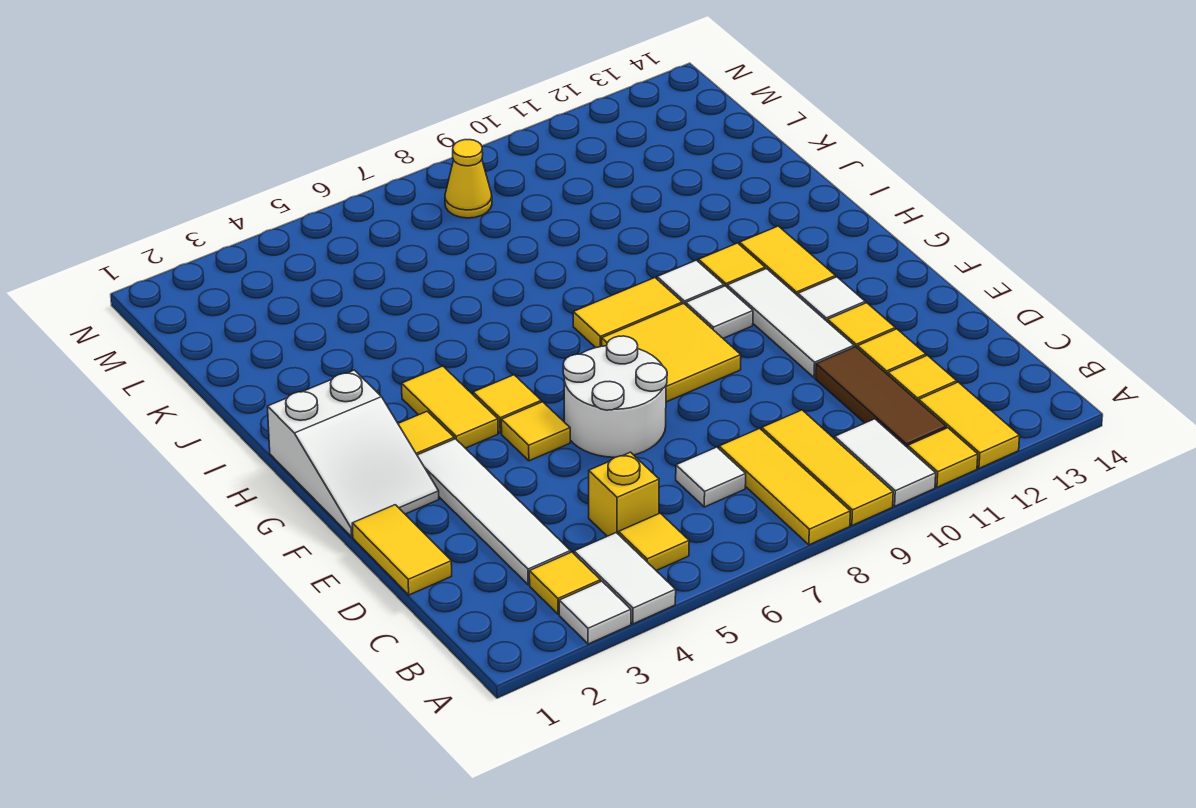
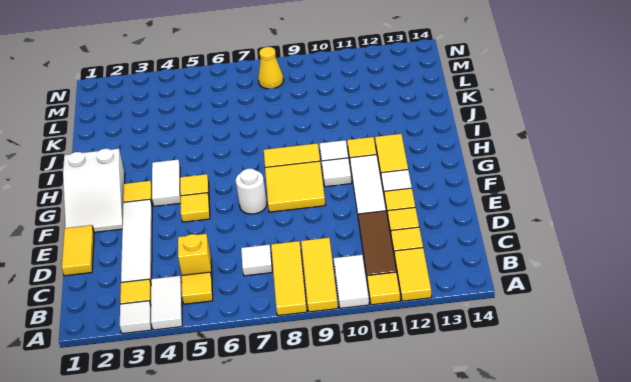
white 2x2 round brick [563,336,667,457] -> white 1x1 round brick [236,169,267,214]
yellow 1x2 tile [402,366,498,448] -> white 1x2 tile [152,160,181,206]

